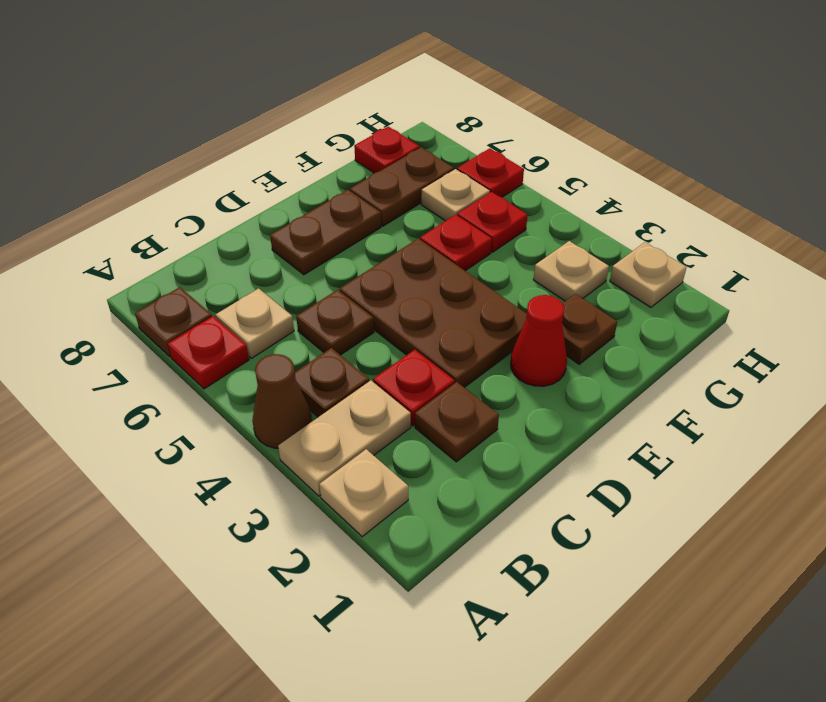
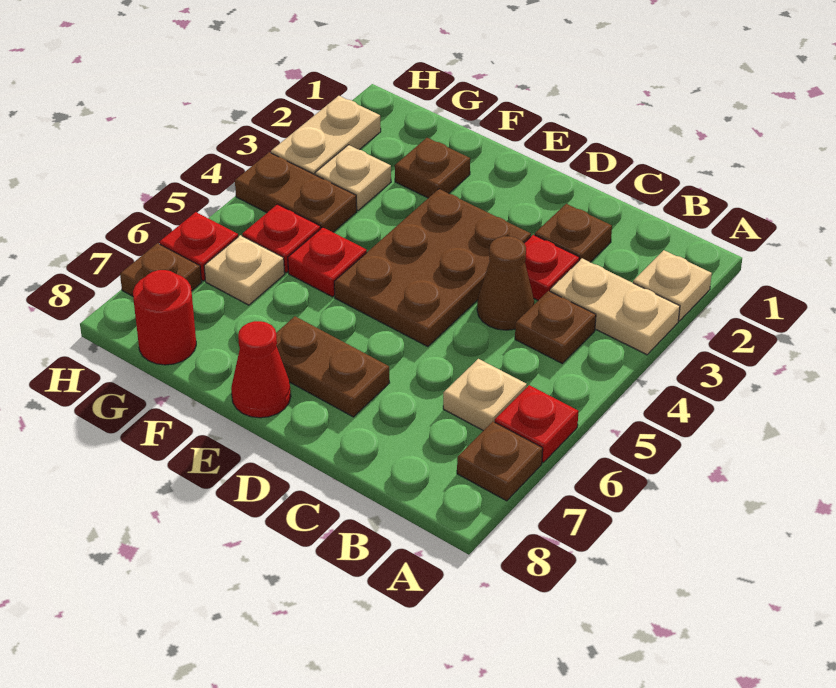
brown 1x1 cone [252,354,312,448] -> brown 1x1 cone moved to [477,236,534,330]
brown 1x1 plate [296,290,374,355] -> brown 1x1 plate moved to [120,243,202,296]
red 1x1 cone [511,295,567,386] -> red 1x1 cone moved to [231,321,291,418]
brown 1x2 plate [350,147,454,226] -> brown 1x2 plate moved to [235,152,357,232]
red 1x1 plate [354,127,420,173] -> red 1x1 round brick [133,270,196,365]
tan 1x1 plate [610,242,687,307] -> tan 1x2 plate [271,96,381,175]

